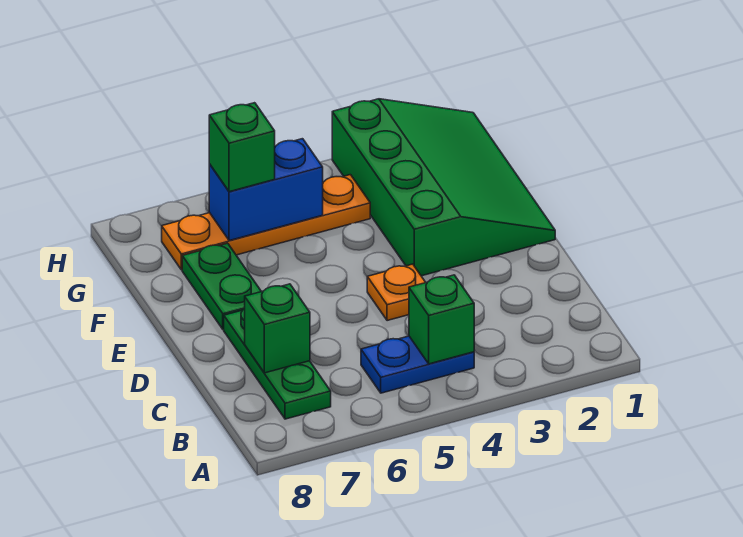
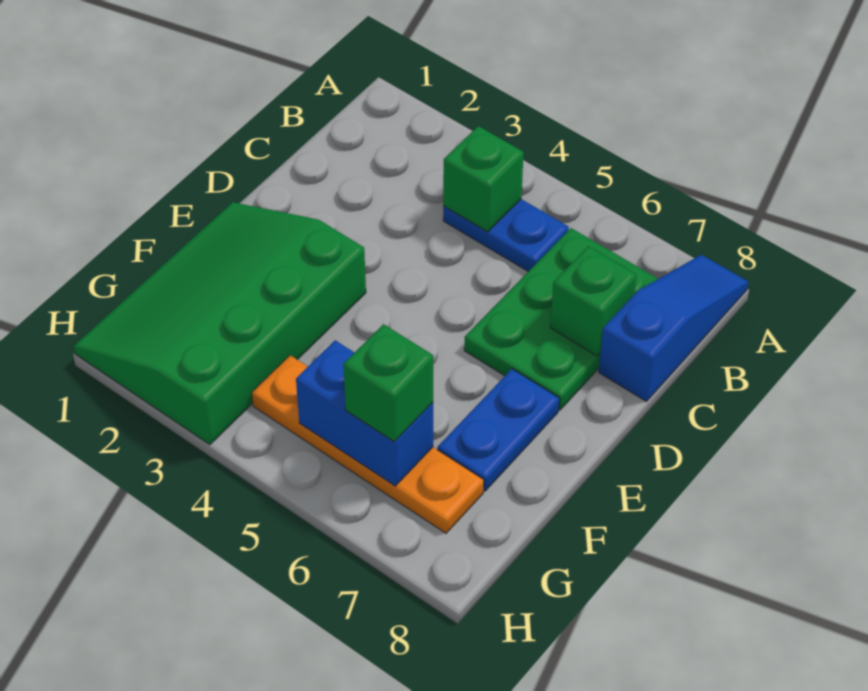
none -> blue 1x3 slope [599,255,748,401]
green 1x3 plate [224,309,331,419] -> green 2x3 plate [464,228,658,410]
orange 1x1 plate [367,264,426,321] -> none
green 1x2 plate [182,243,261,329] -> blue 1x2 plate [437,369,559,491]

